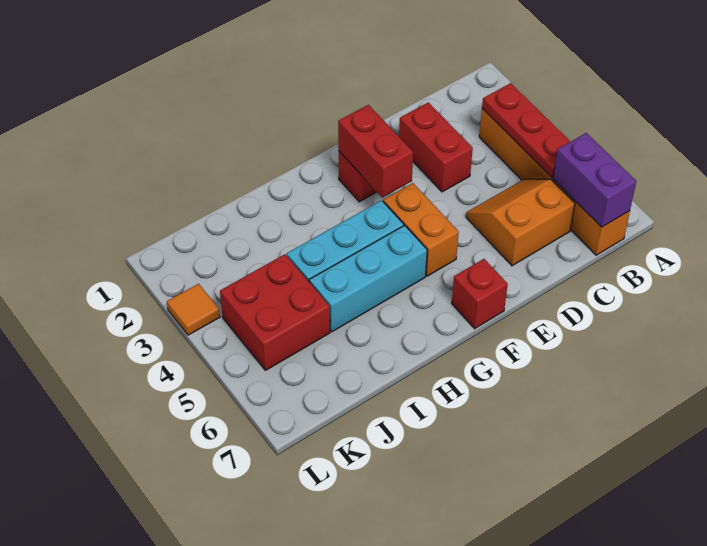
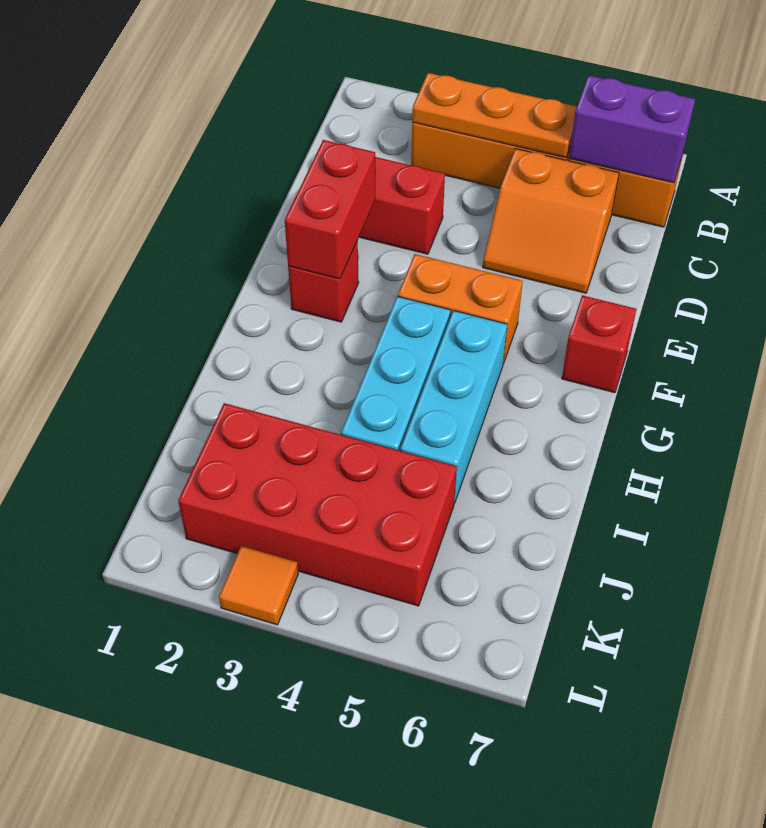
red 1x3 plate [482,83,571,177] -> orange 1x3 plate [412,73,577,158]
orange 2x2 slope [466,179,575,266] -> orange 2x2 slope turned to [483,149,619,293]
red 1x2 brick [338,105,413,198] -> red 1x2 brick turned to [285,140,375,279]
red 2x2 brick [220,254,330,370] -> red 2x4 brick [178,403,457,606]

